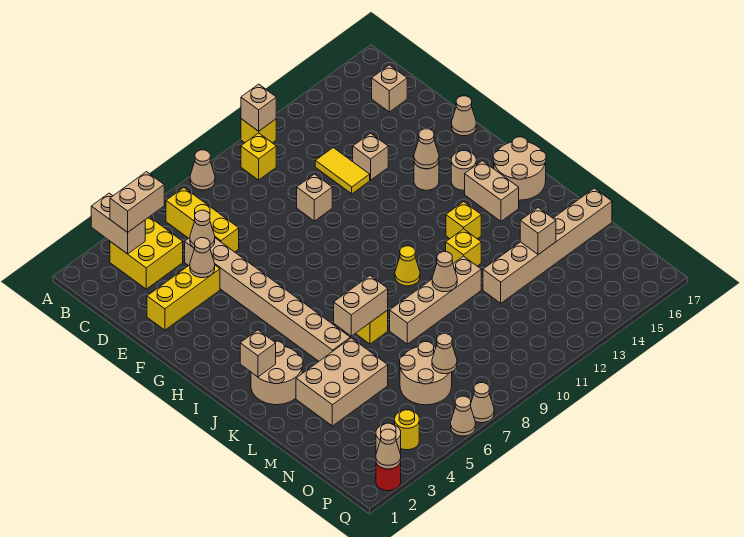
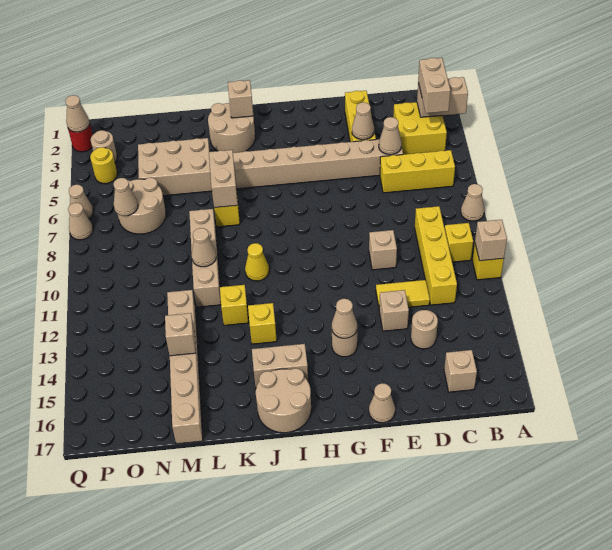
none -> yellow 1x4 brick [415,206,457,305]
tan 1x1 round brick [451,151,476,190] -> tan 1x1 round brick moved to [411,310,438,349]
tan 2x3 brick [296,338,388,426] -> tan 2x3 brick turned to [138,138,212,196]

